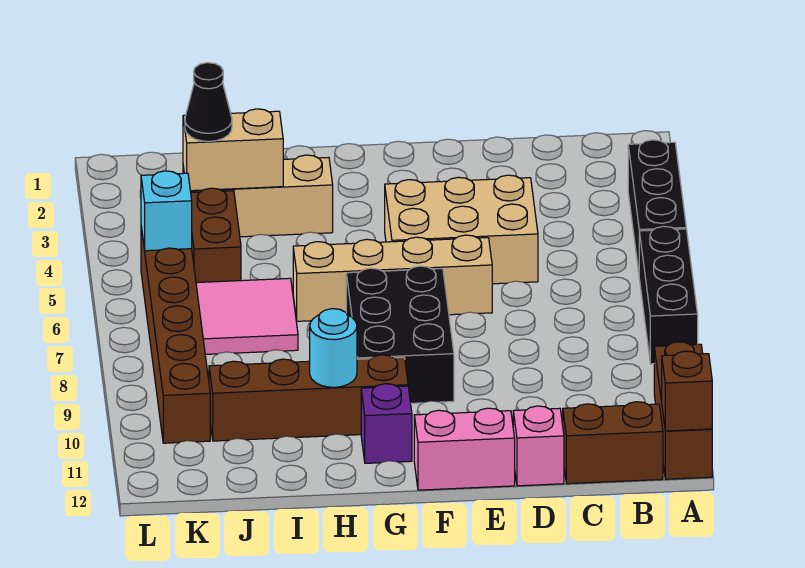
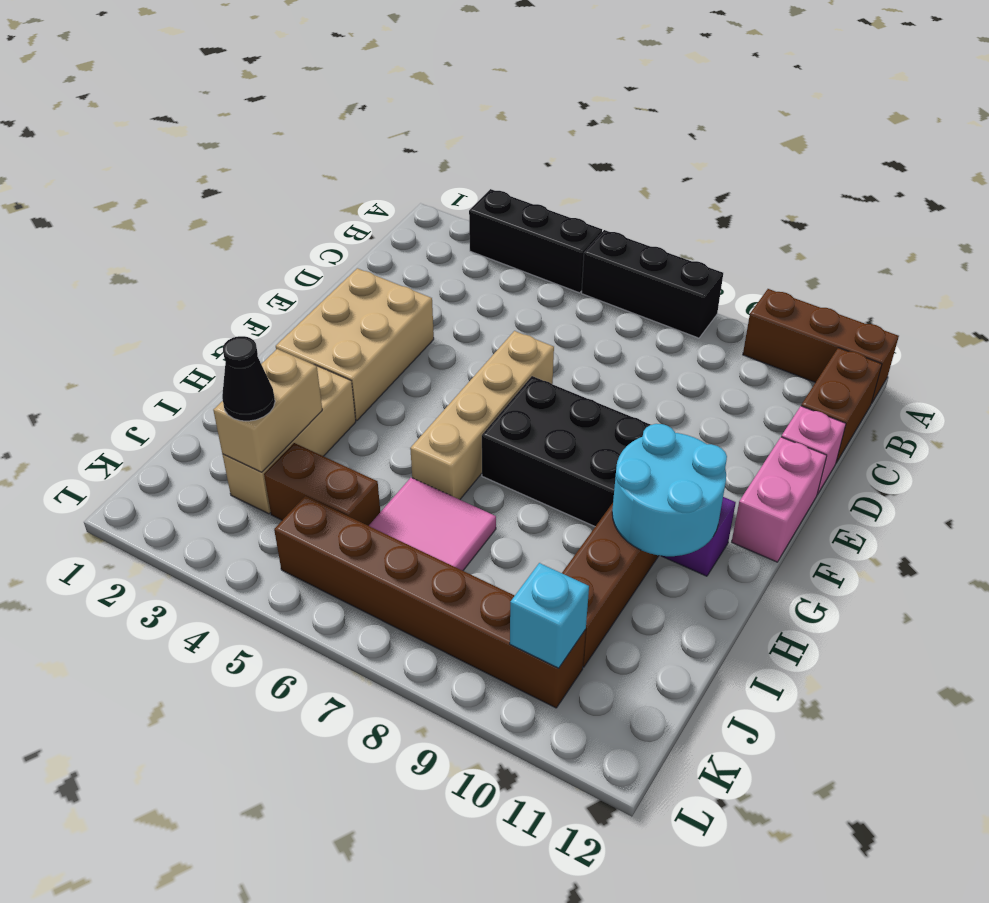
brown 1x1 brick [662,351,712,431] -> none
tan 2x3 brick [385,175,538,284] -> tan 2x3 brick moved to [276,268,434,420]
cyan 1x1 round brick [310,309,357,387] -> cyan 2x2 round brick [612,424,727,556]
cyan 1x1 brick [141,171,192,251] -> cyan 1x1 brick moved to [510,563,589,668]

